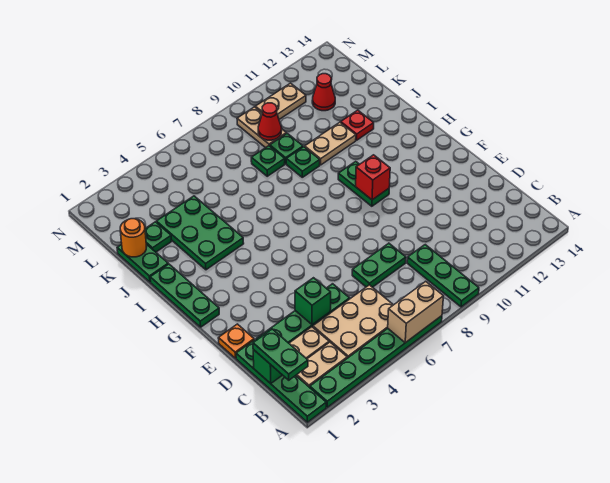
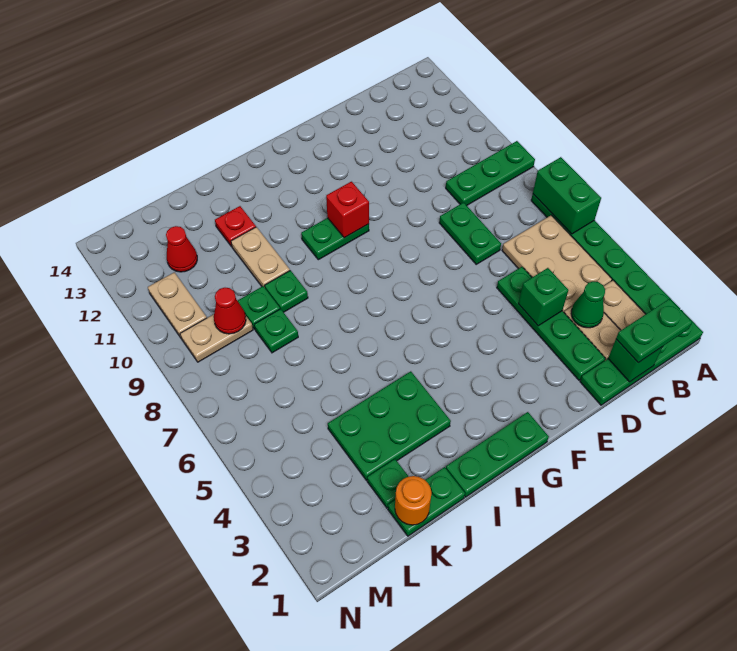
tan 1x2 brick [388,281,444,343] -> green 1x2 brick [533,157,601,234]
none -> green 1x1 cone [571,281,605,328]
orange 1x1 plate [218,324,254,358] -> none

